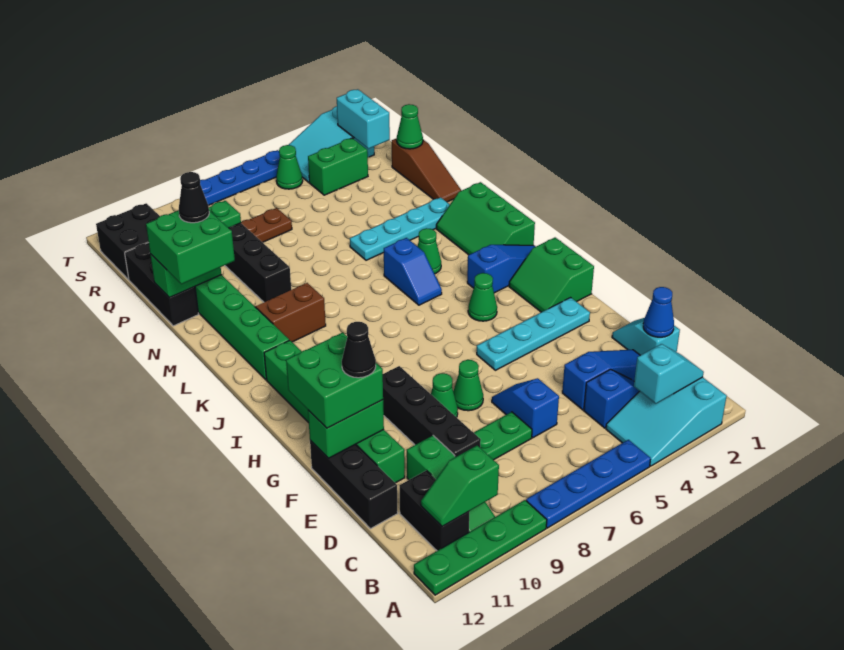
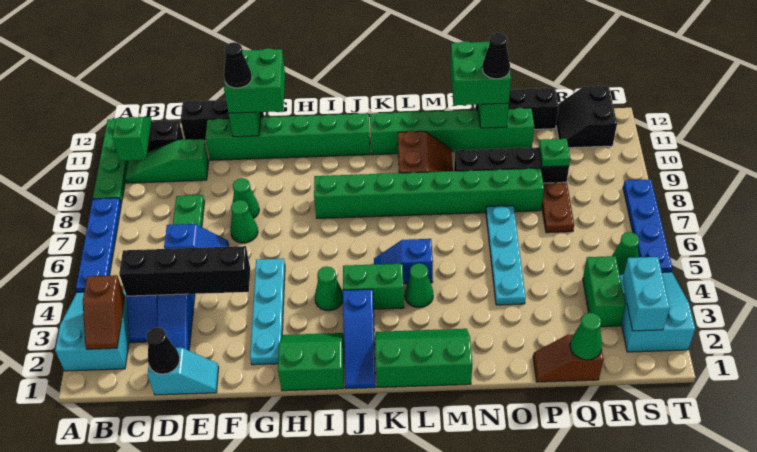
cyan 1x2 slope [634,344,704,404] -> brown 1x2 slope [83,275,125,349]
blue 1x1 cone [643,287,674,337] -> black 1x1 cone [146,327,180,374]
black 1x4 brick [383,366,481,457] -> black 1x4 brick moved to [119,246,250,296]
none -> green 1x8 brick [314,168,544,218]
none -> green 1x2 brick [343,264,404,309]
cyan 1x4 plate [350,197,450,260] -> cyan 1x4 plate moved to [486,206,526,305]
brown 1x3 slope [392,138,462,202] -> brown 1x2 slope [533,334,604,382]
cyan 1x2 brick [337,89,390,149] -> cyan 1x2 brick turned to [622,257,670,331]
black 2x2 brick [96,203,160,280] -> black 2x2 slope [556,86,617,148]

